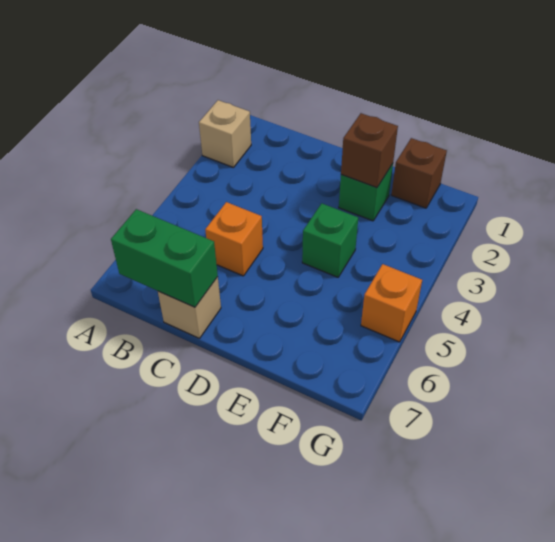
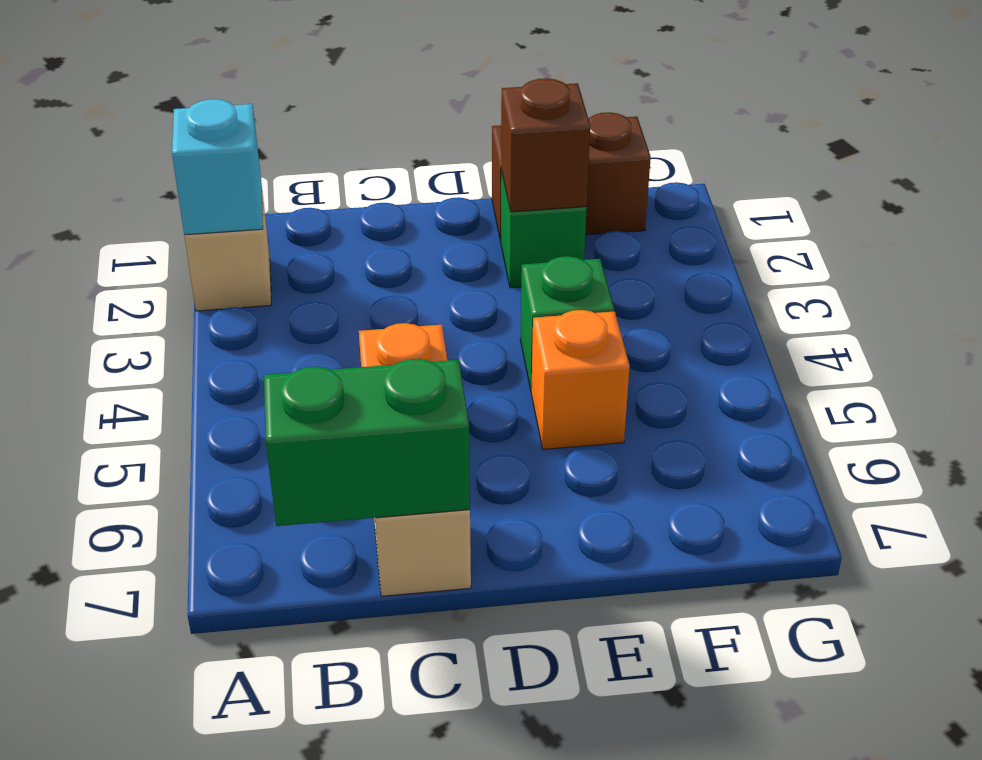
none -> cyan 1x1 brick [172,99,263,235]
brown 1x1 brick [391,138,447,208] -> brown 1x2 brick [492,112,651,241]
orange 1x1 brick [361,264,422,342] -> orange 1x1 brick moved to [531,310,630,449]

